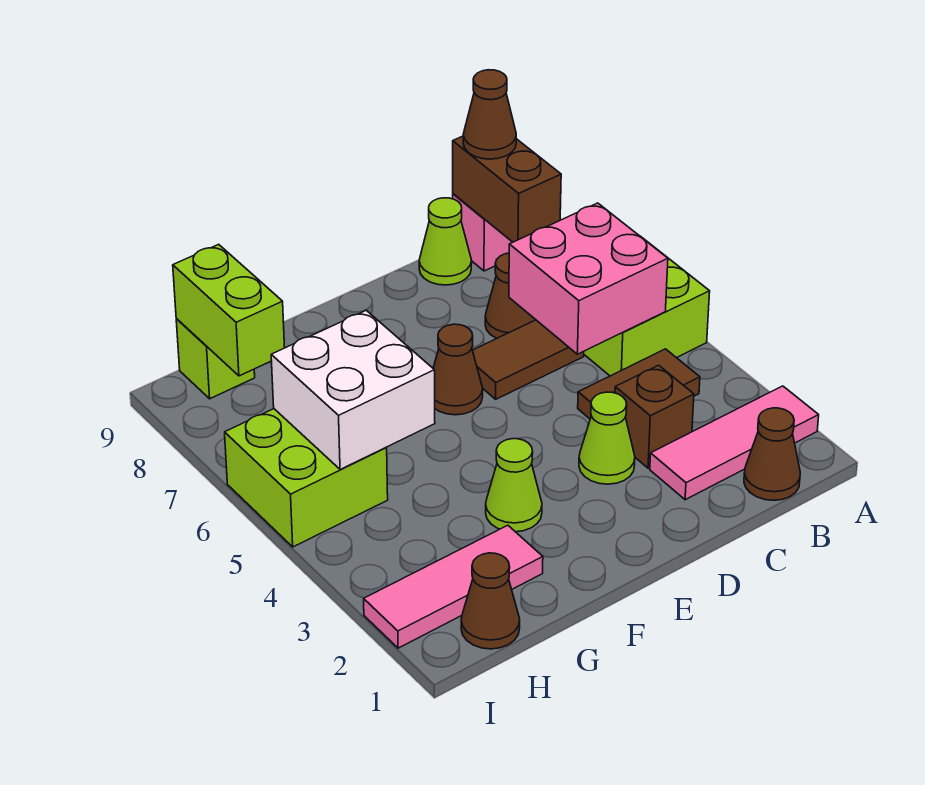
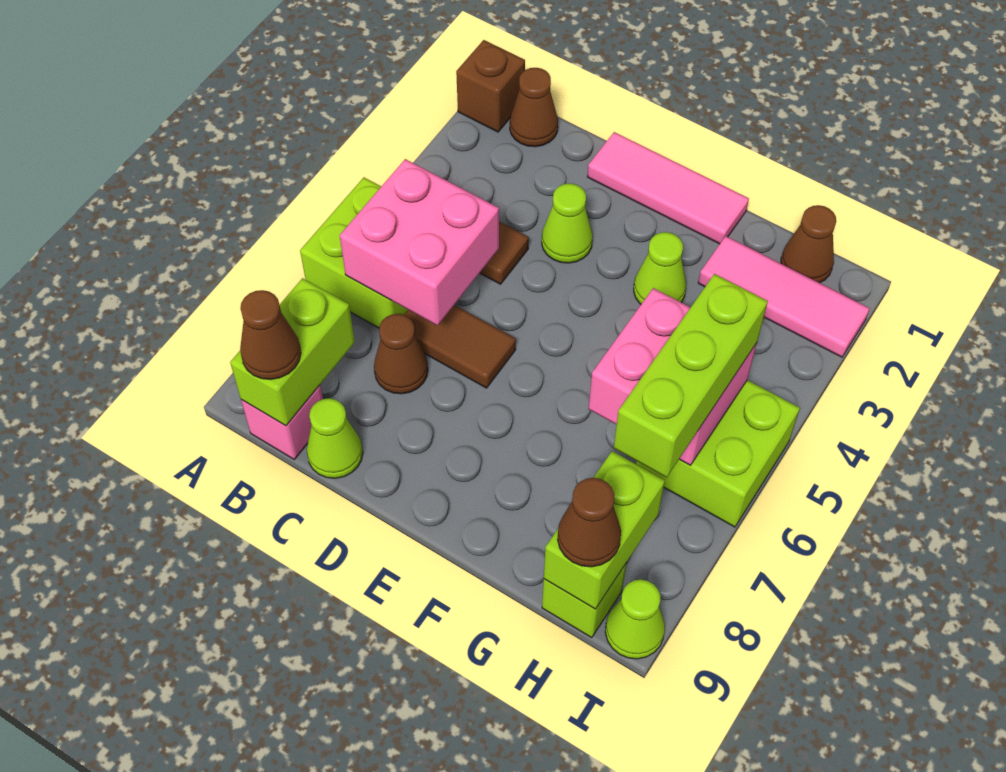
pink 1x3 tile [650,386,819,500] -> pink 1x3 tile moved to [588,132,749,244]
brown 1x2 brick [453,136,561,242] -> lime 1x2 brick [230,278,355,426]
brown 1x1 brick [615,365,694,468] -> brown 1x1 brick moved to [456,40,525,132]
brown 1x1 cone [433,324,483,415] -> brown 1x1 cone moved to [558,478,621,567]
white 2x2 brick [271,310,435,469] -> pink 2x2 brick [589,288,757,465]
none -> lime 1x3 brick [614,274,768,477]
none -> lime 1x1 cone [605,579,665,659]

